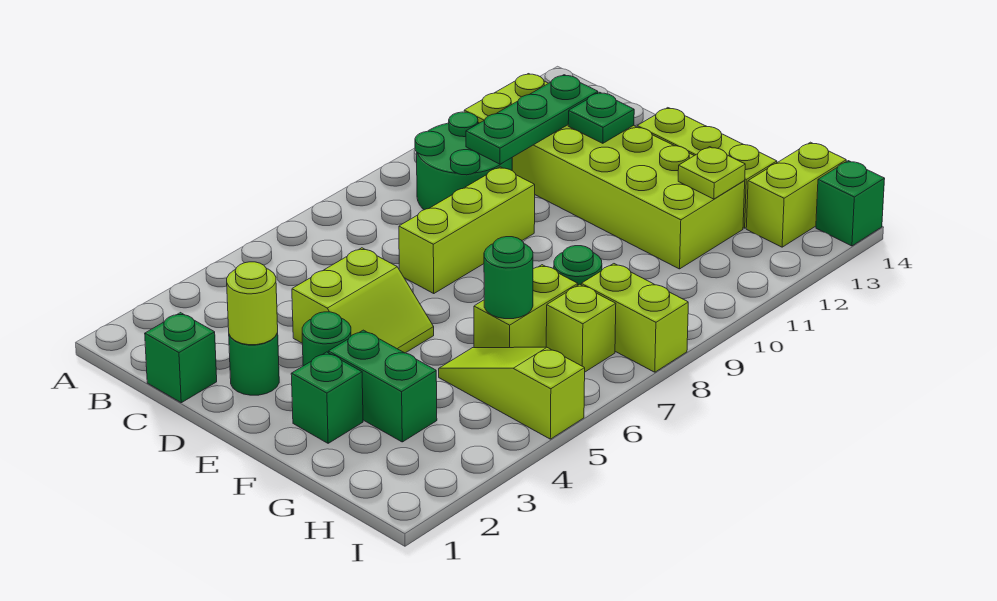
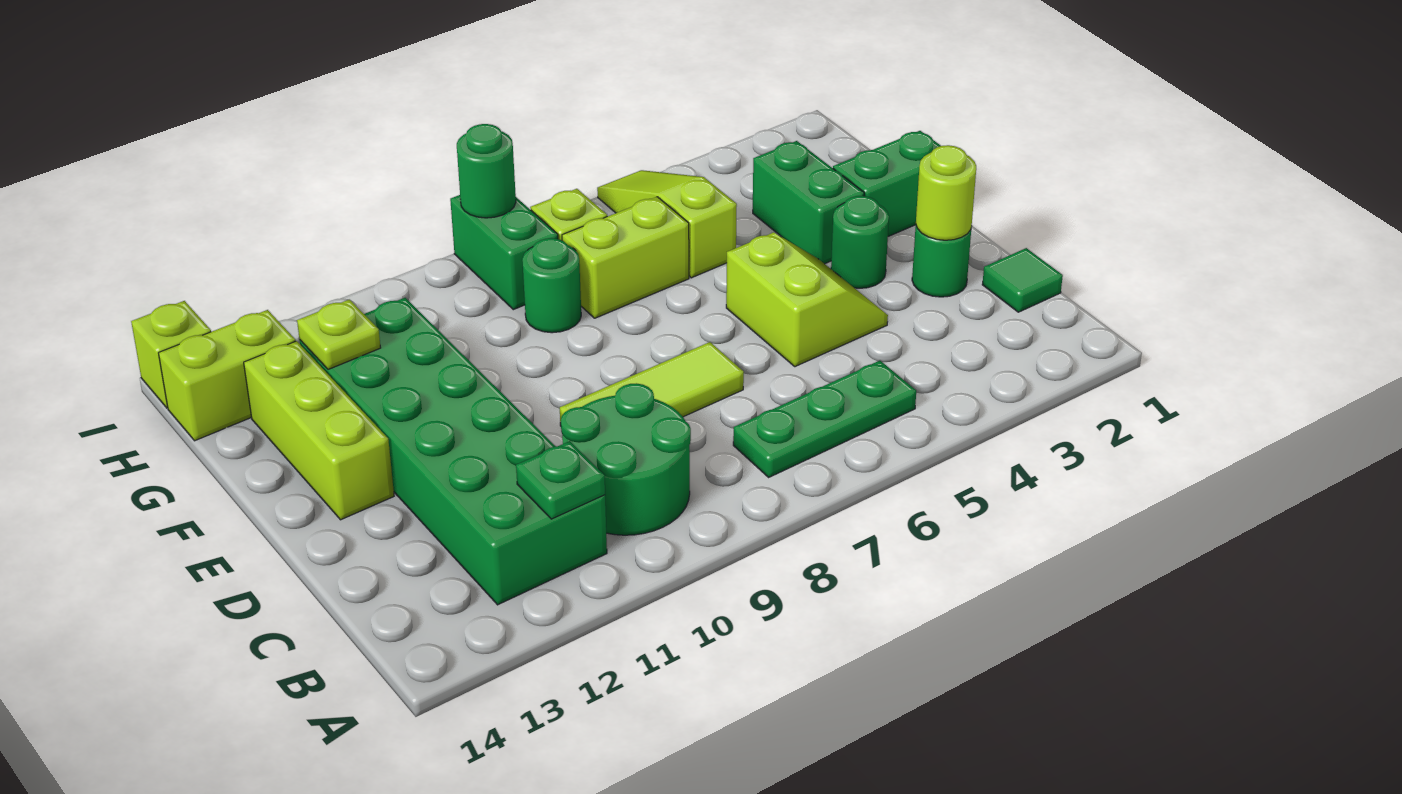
lime 2x6 brick [464,74,745,269] -> green 2x6 brick [300,298,607,605]
green 1x1 brick [145,313,217,403] -> green 1x1 tile [982,248,1063,312]
green 1x3 plate [466,75,598,164] -> green 1x3 plate moved to [733,361,916,477]
lime 2x2 slope [292,248,434,353] -> lime 2x2 slope turned to [726,232,888,367]
lime 1x3 brick [399,167,535,294] -> lime 1x3 tile [560,342,744,426]
green 1x1 plate [568,92,634,143] -> green 1x1 plate moved to [516,441,605,519]
green 1x1 brick [291,352,363,443] -> green 1x2 brick [833,131,941,236]
lime 1x3 slope [439,347,585,439] -> lime 1x3 slope turned to [597,170,737,278]
green 1x1 round brick [484,237,533,319] -> green 1x1 round brick moved to [457,124,516,218]
lime 1x2 brick [581,264,688,372] -> green 1x2 brick [450,195,558,310]
green 1x1 brick [816,161,885,246] -> lime 1x1 brick [131,301,211,408]

